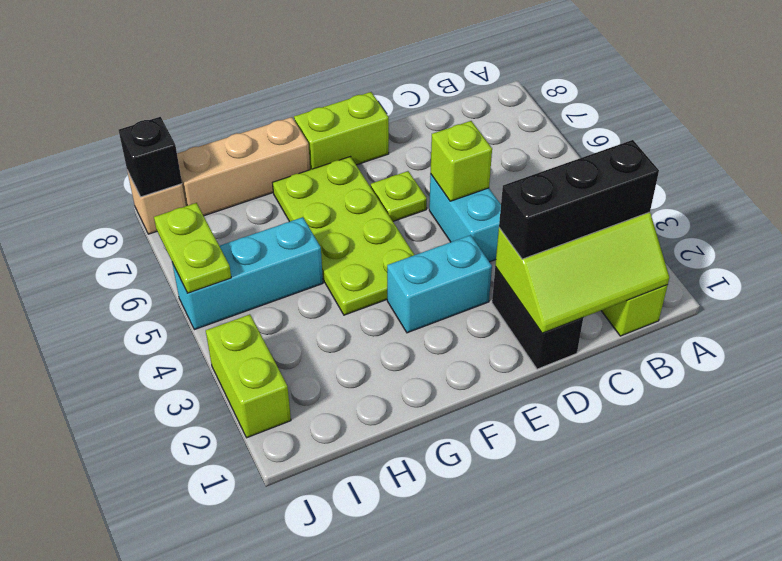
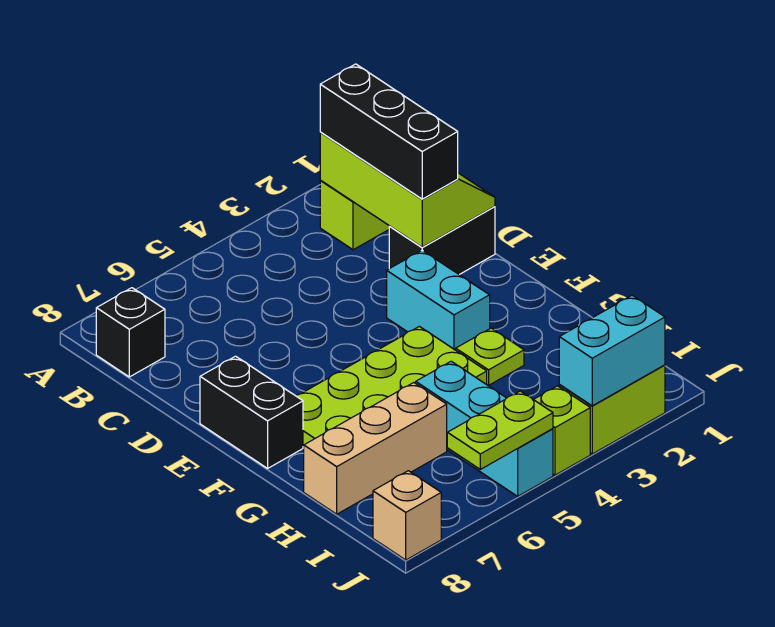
cyan 1x2 brick [429,174,501,262] -> cyan 1x2 brick moved to [559,295,665,406]
lime 1x1 brick [431,121,492,201] -> lime 1x1 brick moved to [533,386,590,475]
lime 1x1 plate [371,171,427,221] -> lime 1x1 plate moved to [456,328,524,385]
lime 1x2 brick [294,92,389,170] -> black 1x2 brick [200,356,303,468]
tan 1x3 brick [177,117,310,216] -> tan 1x3 brick turned to [304,383,447,514]
black 1x1 brick [119,117,182,197] -> black 1x1 brick moved to [96,288,165,377]

